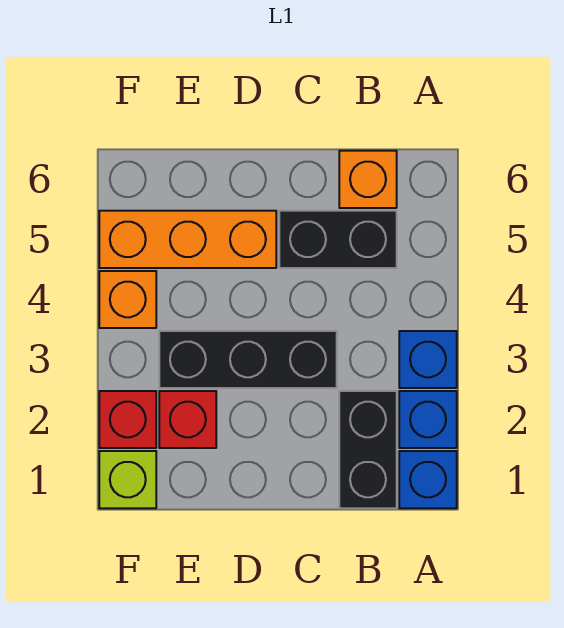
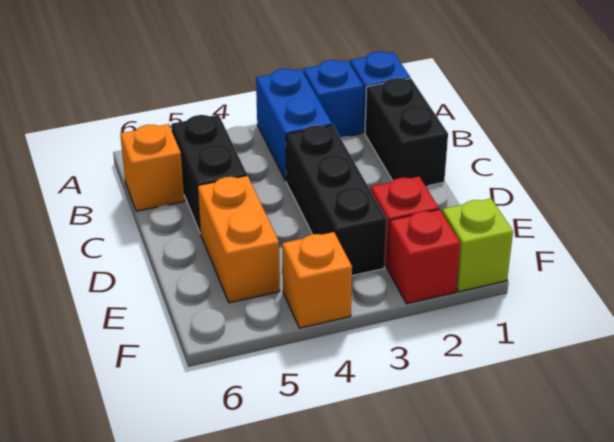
blue 1x1 brick [399,331,457,388] -> blue 1x2 brick [256,69,332,181]
black 1x2 brick [339,391,397,508] -> black 1x2 brick turned to [365,78,448,186]
orange 1x3 brick [99,211,276,268] -> orange 1x2 brick [198,176,280,303]

